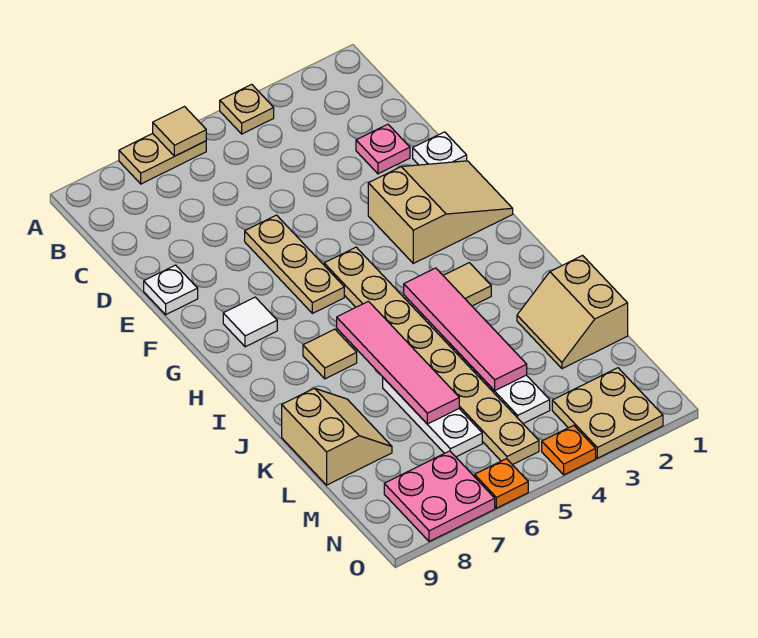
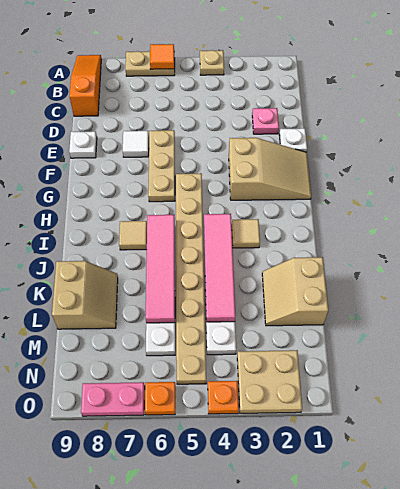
tan 1x1 tile [153,107,206,156] -> orange 1x1 tile [150,44,174,69]
none -> orange 1x3 slope [69,55,101,116]
white 1x1 tile [223,297,277,347] -> white 1x1 tile moved to [123,131,149,157]
pink 2x2 plate [384,451,495,542] -> pink 1x2 plate [81,382,145,416]

